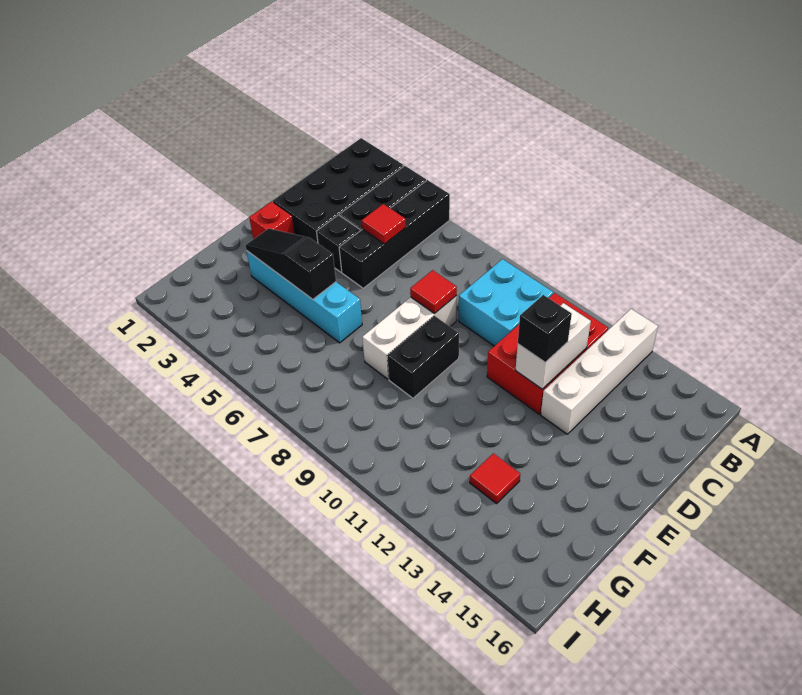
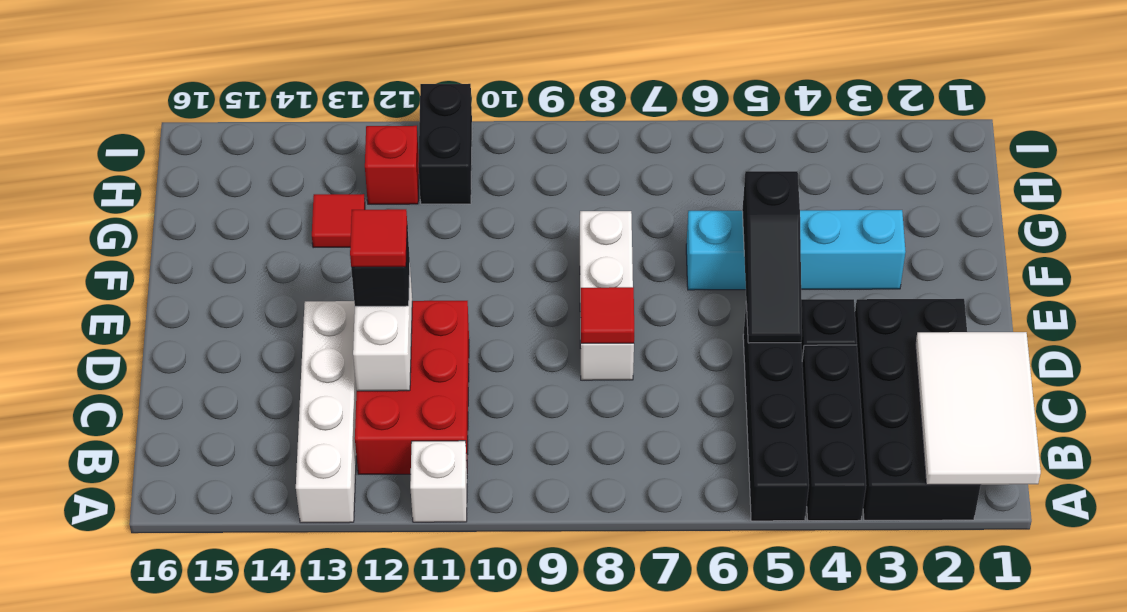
none -> white 2x3 tile [915,332,1041,485]
none -> white 1x1 brick [410,441,467,522]
cyan 2x2 brick [459,259,553,346] -> none
red 1x1 tile [362,204,406,244] -> red 1x1 tile moved to [350,209,407,267]
red 1x1 brick [249,202,295,239] -> red 1x1 brick moved to [365,126,419,204]
black 1x2 brick [388,316,459,398] -> black 1x2 brick moved to [418,84,472,204]
black 1x3 slope [245,228,336,299] -> black 1x3 slope turned to [742,171,802,343]

